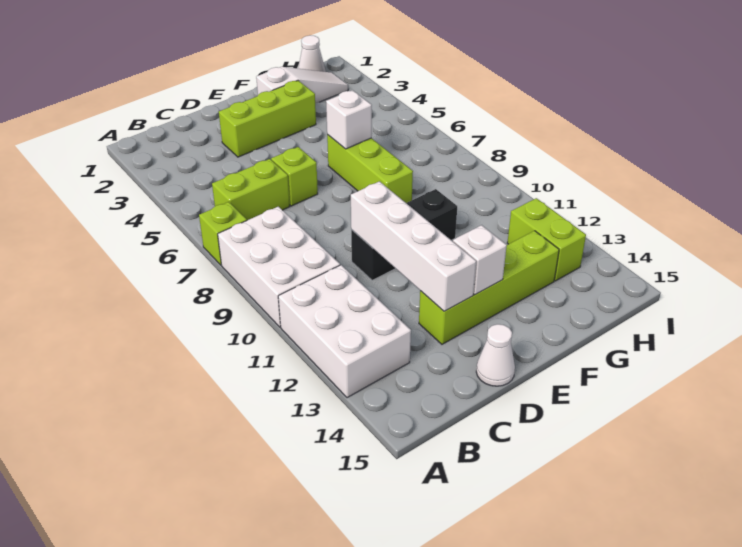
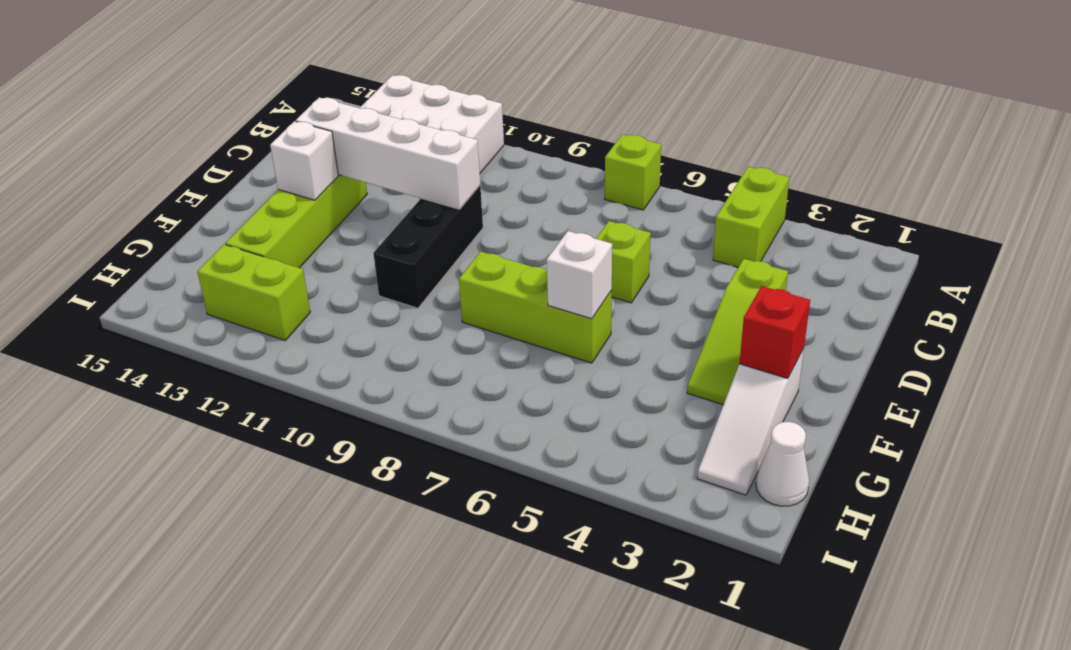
white 2x3 brick [218,207,340,327] -> none
lime 1x2 brick [212,159,290,220] -> lime 1x2 brick moved to [713,167,789,267]
lime 1x3 brick [219,81,316,157] -> lime 1x3 slope [687,259,788,405]
white 1x1 cone [476,324,515,386] -> none
none -> red 1x1 brick [739,286,810,378]

